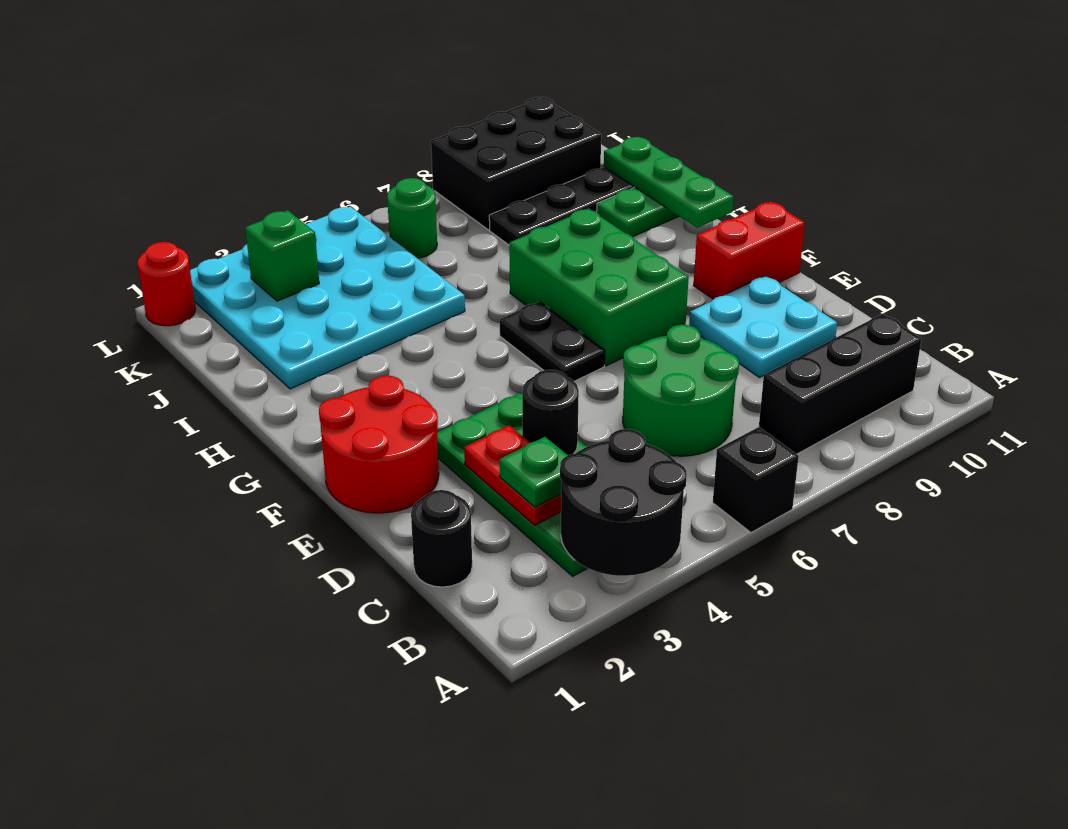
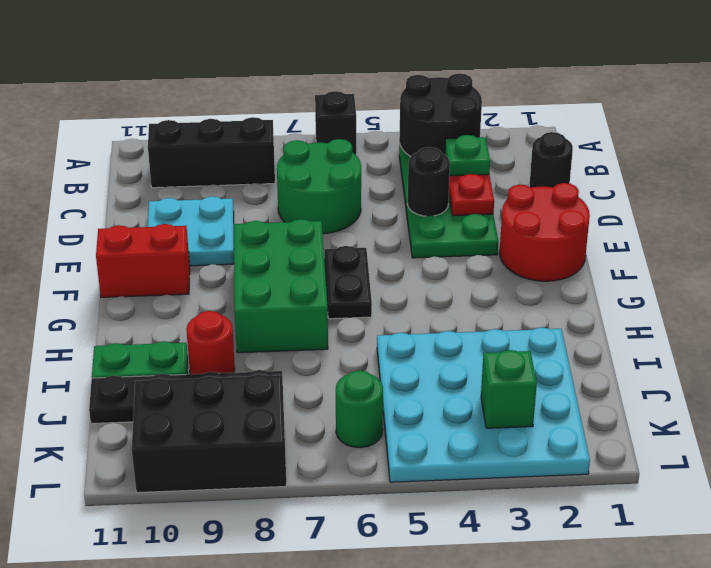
green 1x3 plate [604,137,734,228] -> none
red 1x1 round brick [138,242,195,326] -> red 1x1 round brick moved to [186,311,235,374]

